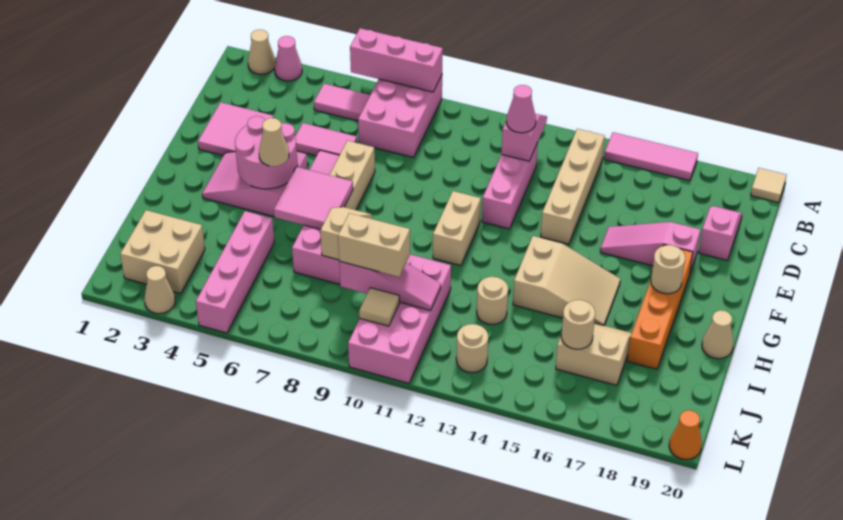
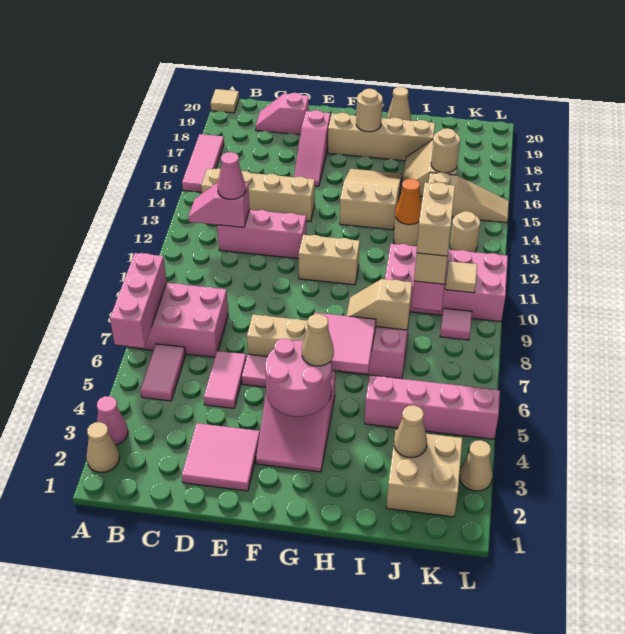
orange 1x4 brick [627,245,693,369] -> tan 1x4 brick [328,113,435,161]
none -> tan 1x1 cone [394,405,427,457]
none -> tan 1x2 brick [416,182,455,256]
none -> tan 1x3 slope [429,172,509,223]
none -> pink 1x1 tile [440,308,472,340]
orange 1x1 cone [669,410,702,460] -> orange 1x1 cone moved to [395,179,422,225]

